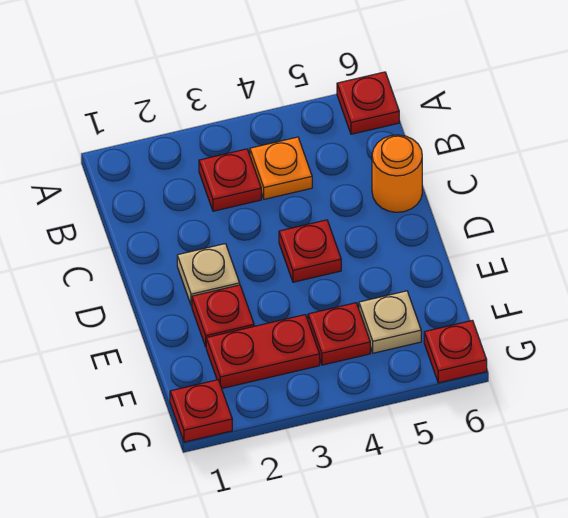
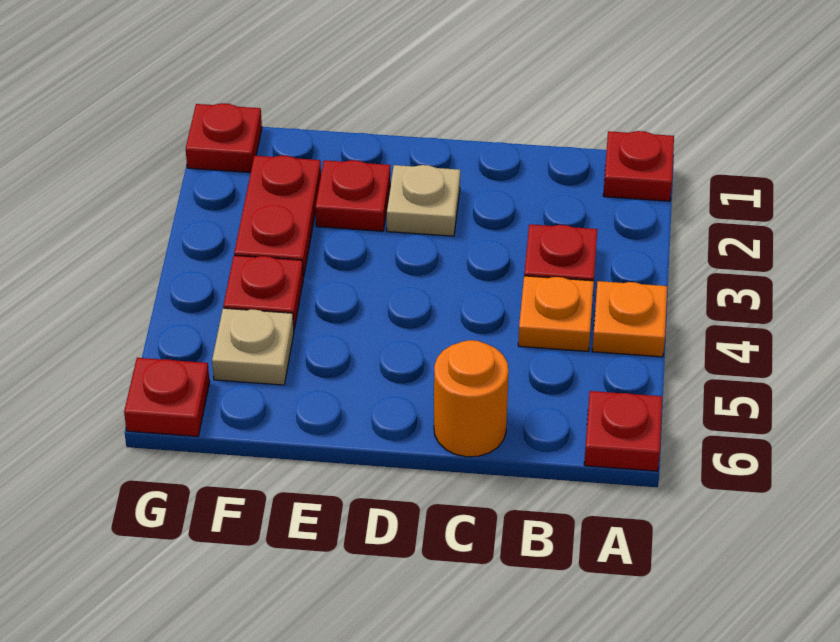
none -> orange 1x1 plate [592,281,667,357]
red 1x1 plate [279,220,341,282] -> red 1x1 plate moved to [603,131,674,201]

